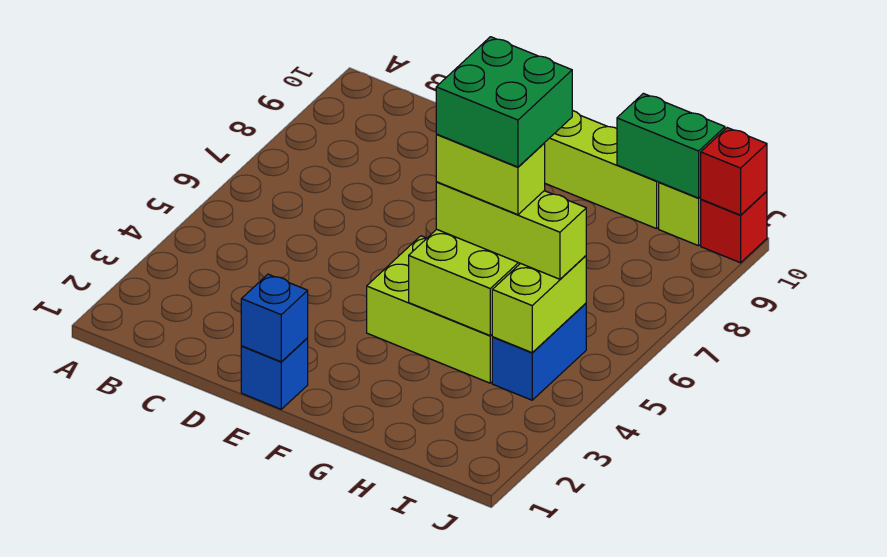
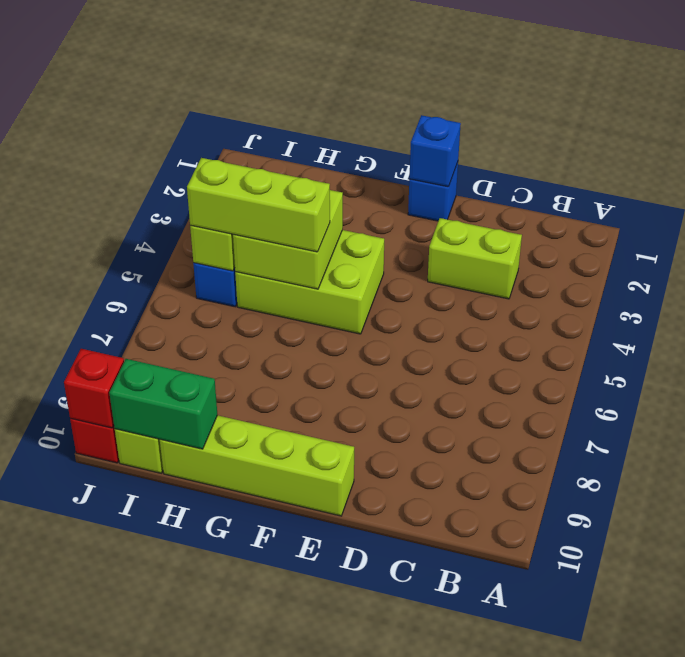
lime 1x2 brick [436,134,545,215] -> lime 1x2 brick moved to [428,218,522,299]
green 2x2 brick [436,37,572,167] -> none

